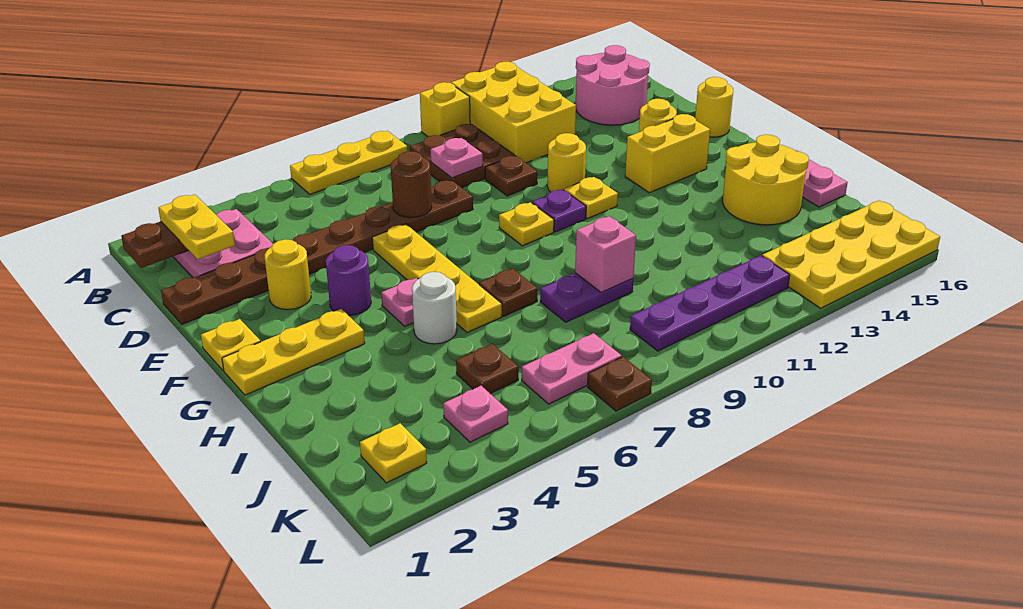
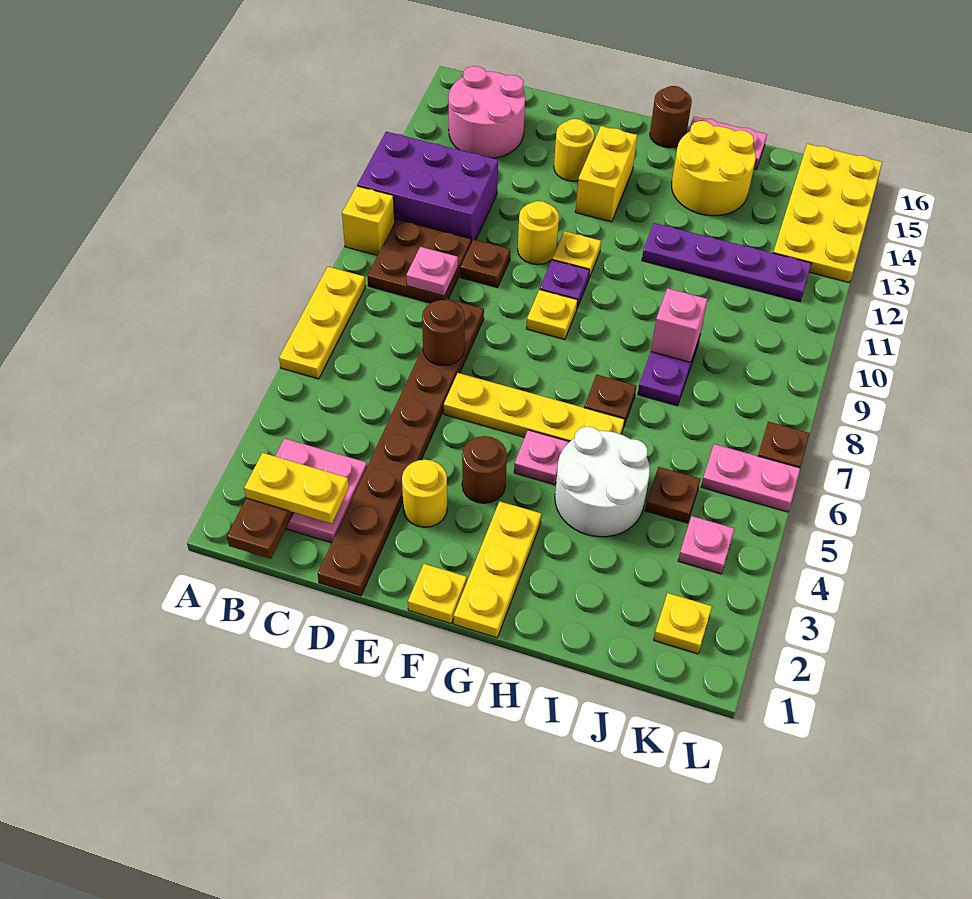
yellow 2x3 brick [451,62,576,163] -> purple 2x3 brick [357,132,498,243]
yellow 1x1 round brick [695,77,733,137] -> none
purple 1x1 round brick [326,245,371,316] -> brown 1x1 round brick [462,436,507,503]
none -> brown 1x1 round brick [650,86,692,148]
white 1x1 round brick [412,272,457,344] -> white 2x2 round brick [555,427,650,537]
pink 1x2 plate [522,333,622,404] -> pink 1x2 plate turned to [701,444,800,512]
purple 1x4 plate [630,256,790,351] -> purple 1x4 plate turned to [642,223,812,302]

